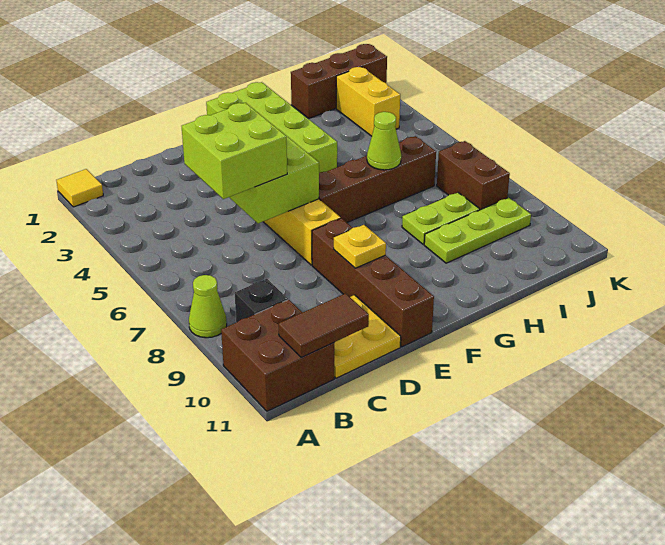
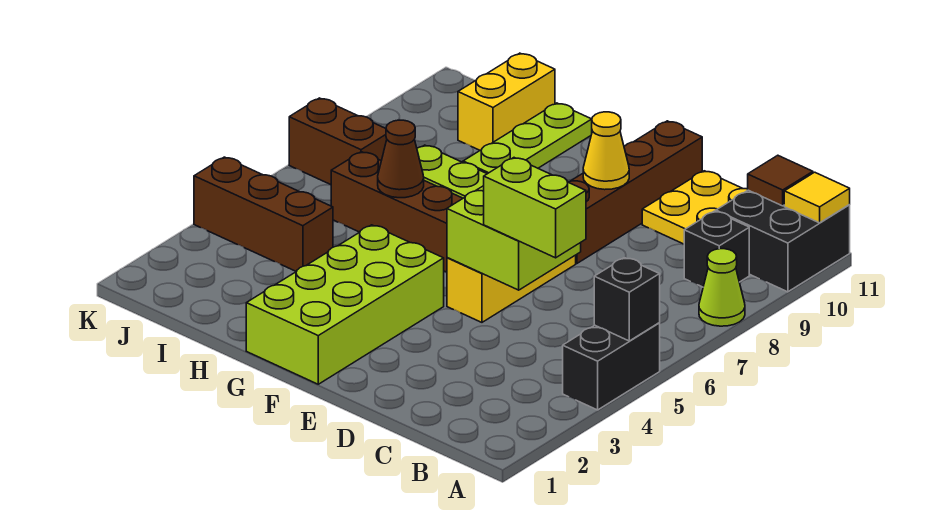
yellow 1x1 tile [56,169,103,207] -> yellow 1x1 tile moved to [784,172,850,223]
none -> black 1x2 brick [563,323,660,410]
none -> black 1x1 brick [594,258,660,341]
brown 2x2 brick [221,300,334,411] -> black 2x2 brick [716,190,850,292]
brown 1x2 tile [279,293,369,357] -> brown 1x1 tile [748,155,813,206]
lime 2x2 brick [182,103,287,199] -> lime 1x2 brick [484,158,586,258]
yellow 1x1 plate [334,225,386,268] -> yellow 1x1 cone [583,112,629,190]
lime 1x1 cone [367,112,401,170] -> brown 1x1 cone [378,120,424,198]
lime 1x3 plate [424,198,531,263] -> lime 1x3 plate turned to [463,103,592,174]
brown 1x3 brick [291,44,387,118] -> brown 1x3 brick moved to [194,157,333,272]
yellow 1x2 brick [336,67,400,136] -> yellow 1x2 brick moved to [458,53,555,150]
brown 1x2 brick [437,141,510,210] -> brown 1x2 brick turned to [289,98,387,185]

